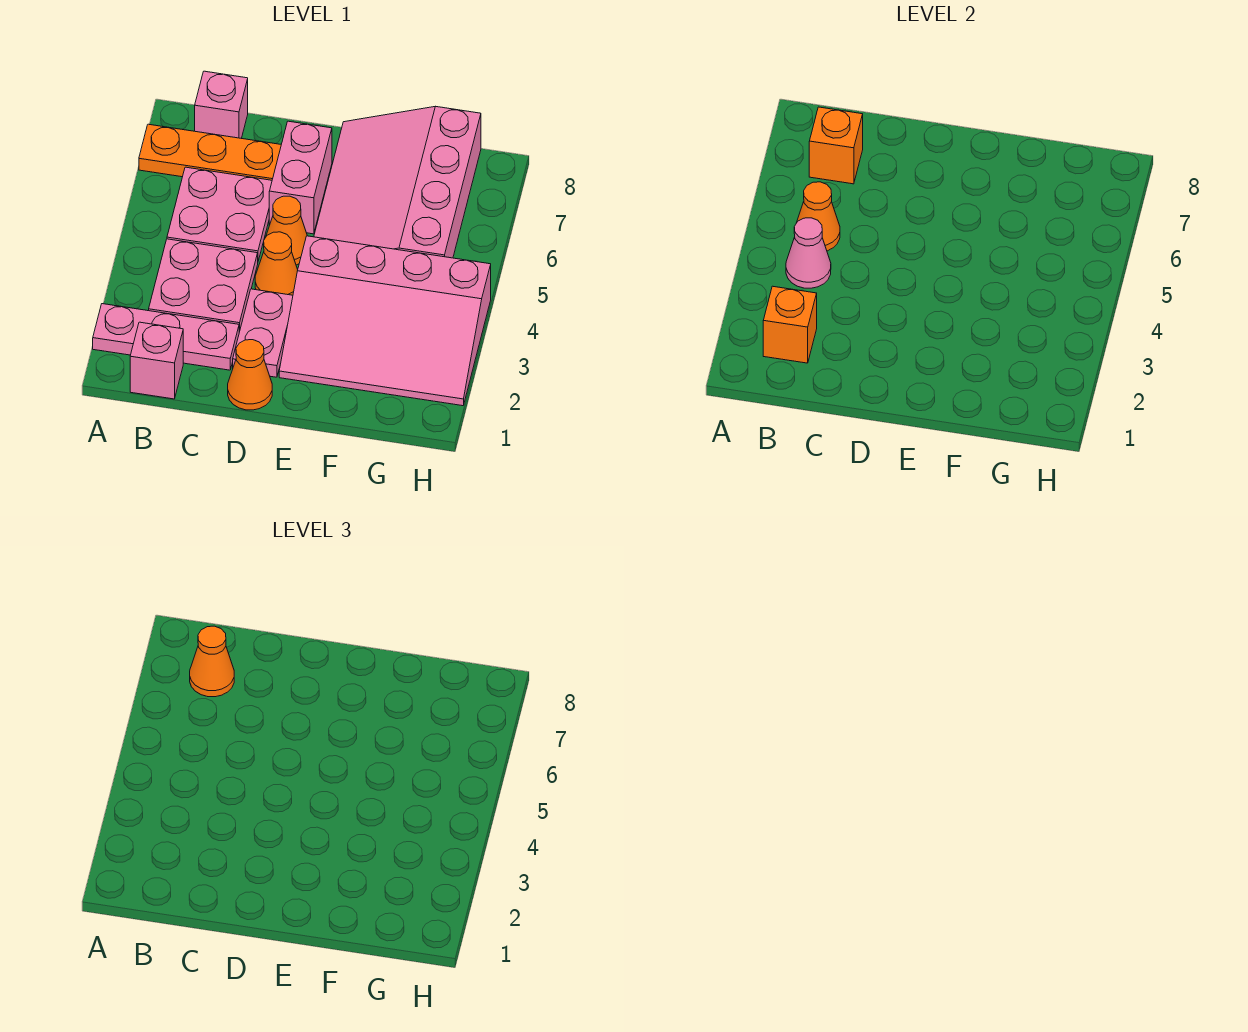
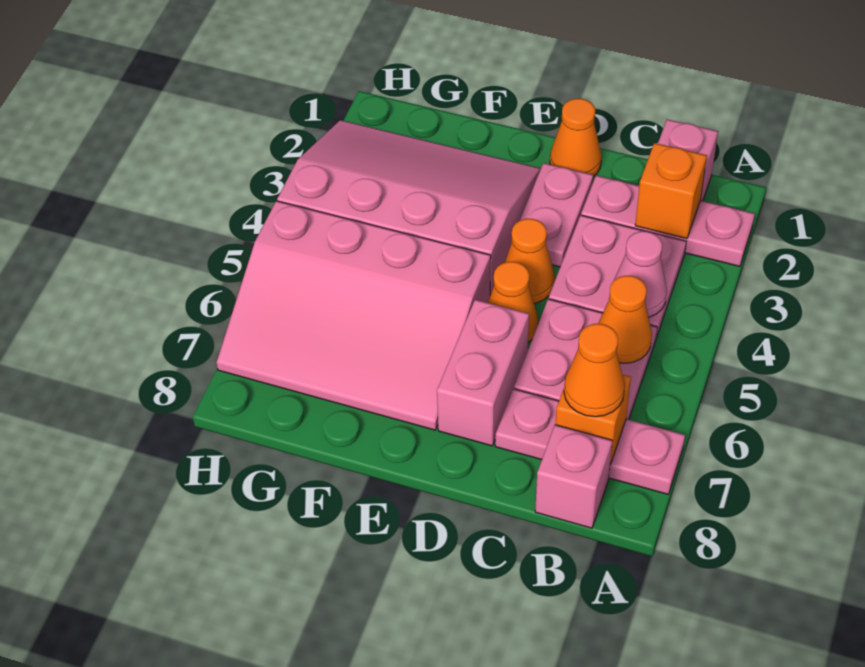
orange 1x3 plate [139,124,281,180] -> pink 1x3 plate [495,389,685,494]
pink 3x4 slope [314,106,481,258] -> pink 3x4 slope turned to [216,201,491,430]

